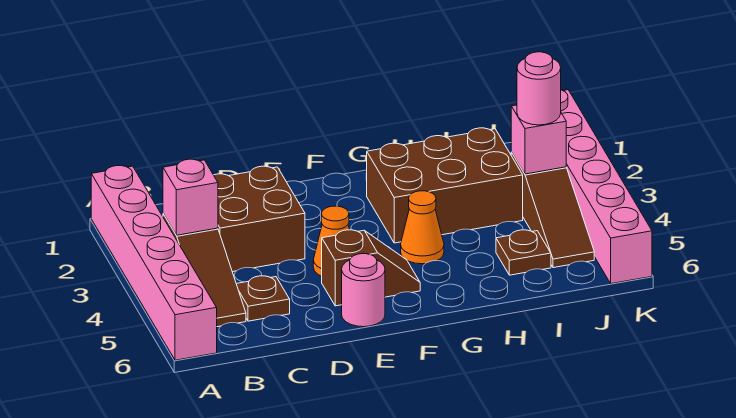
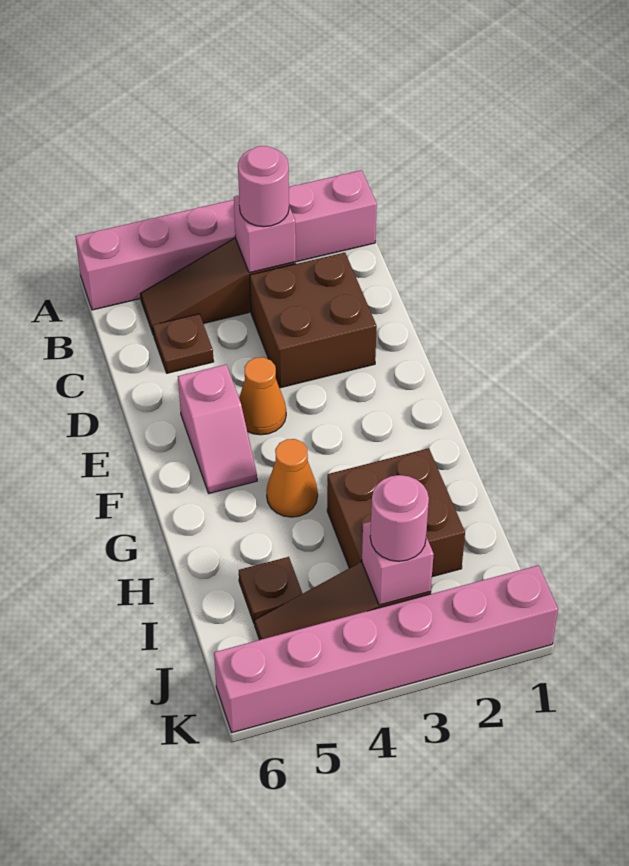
brown 1x2 slope [322,230,420,306] -> pink 1x2 slope [178,365,257,493]
pink 1x1 round brick [342,254,385,327] -> pink 1x1 round brick moved to [238,146,289,227]
brown 2x3 brick [367,128,523,243] -> brown 2x2 brick [327,448,465,577]

